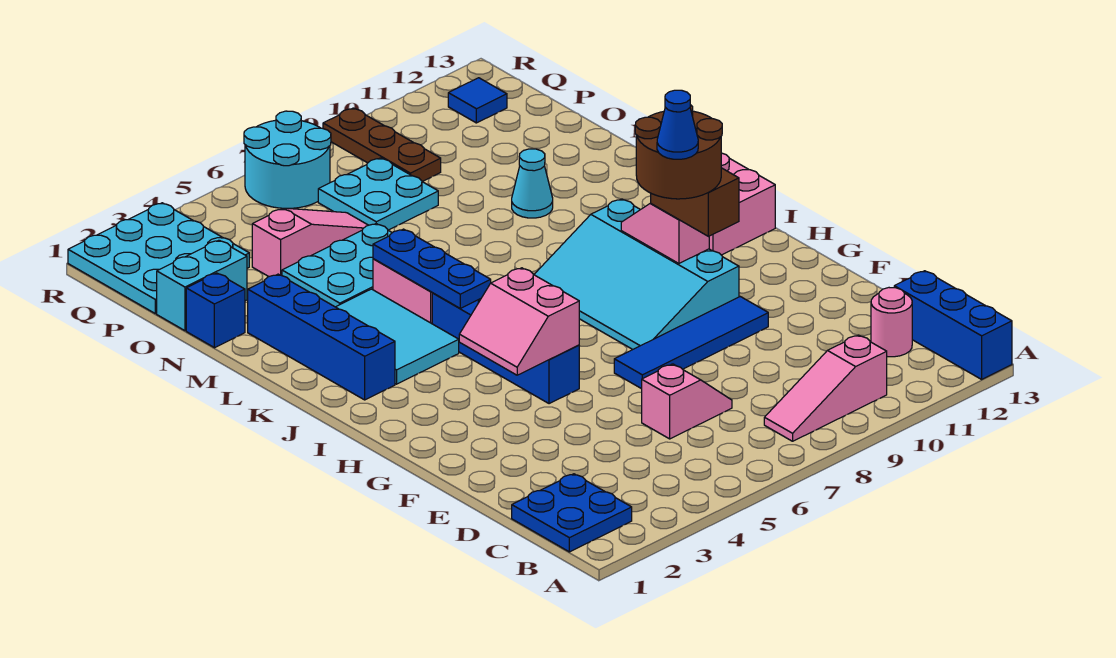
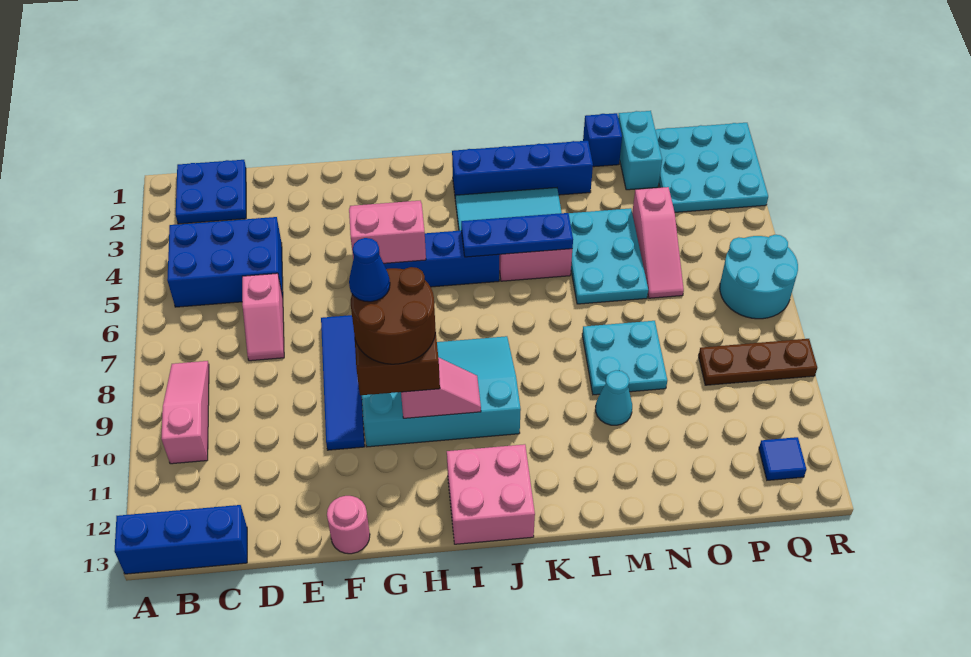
none -> blue 2x3 brick [167,217,283,307]
pink 1x1 round brick [871,288,912,357] -> pink 1x1 round brick moved to [327,496,370,554]
cyan 2x2 plate [318,158,438,230] -> cyan 2x2 plate moved to [582,321,667,395]

